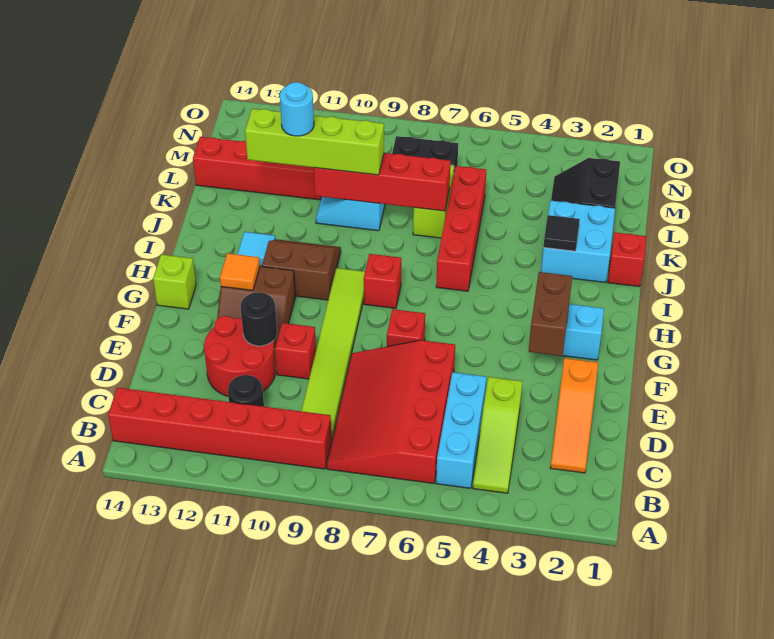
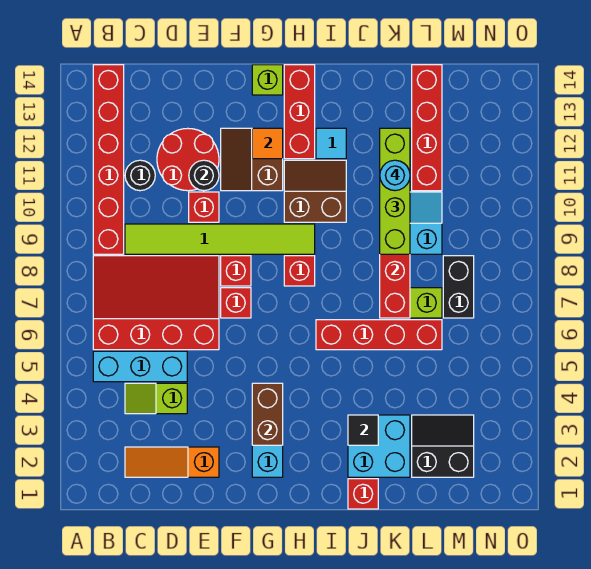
lime 1x3 slope [473,377,523,493] -> lime 1x2 slope [125,383,187,414]
brown 1x2 brick [529,272,572,356] -> brown 1x2 brick turned to [252,383,283,445]
none -> red 1x1 brick [221,256,251,286]
brown 2x2 slope [262,239,341,300] -> brown 2x2 slope turned to [284,160,346,222]
none -> red 1x3 brick [284,65,315,159]

